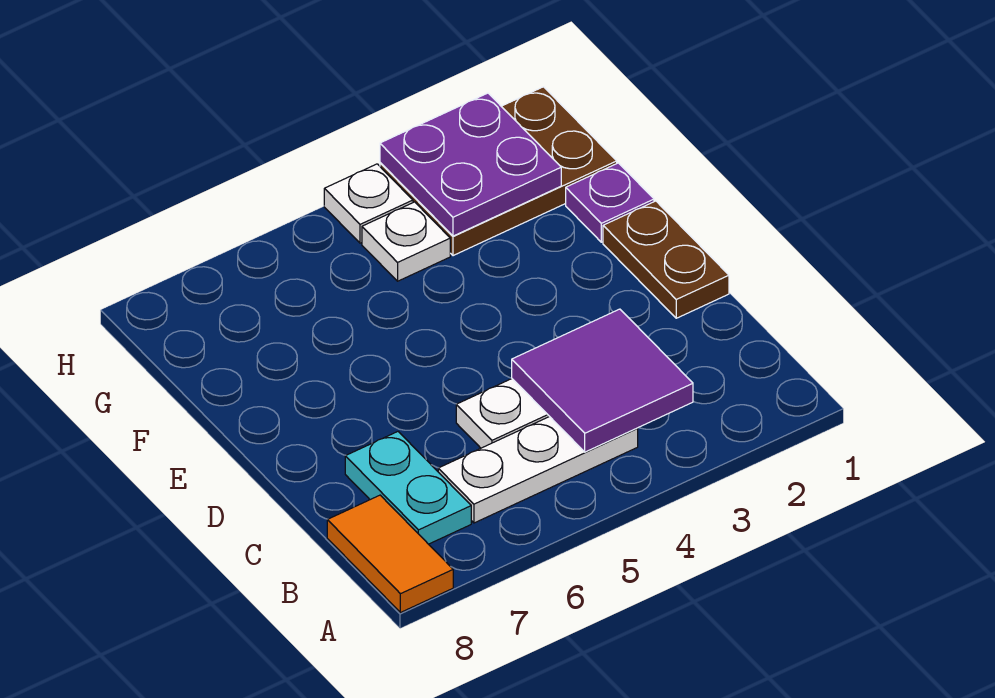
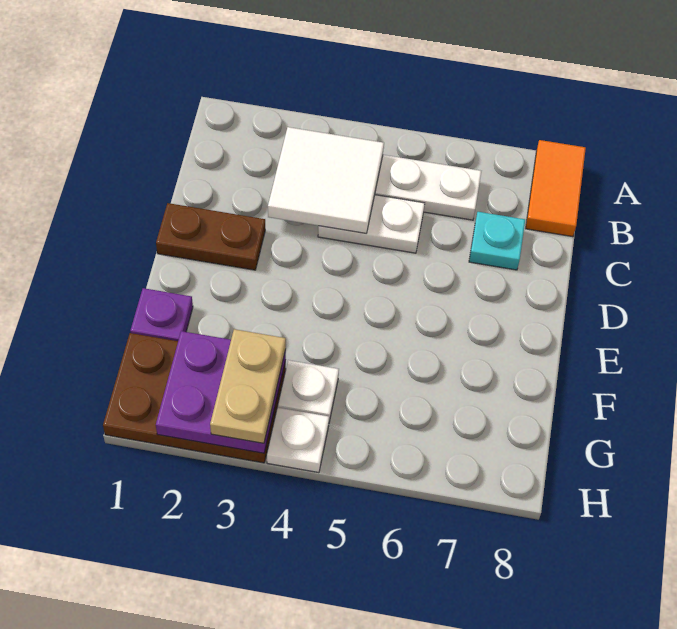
purple 2x2 tile [512,309,693,452] -> white 2x2 tile [268,127,384,233]
cyan 1x2 plate [345,432,471,544] -> cyan 1x1 plate [469,212,525,270]
brown 1x2 plate [603,201,729,318] -> brown 1x2 plate turned to [156,203,265,270]
none -> tan 1x2 plate [210,329,286,443]

